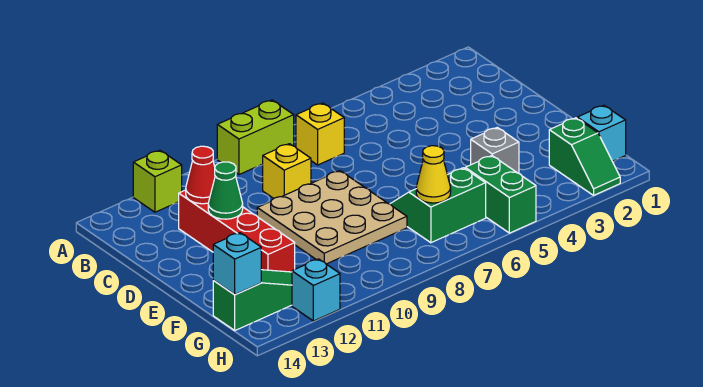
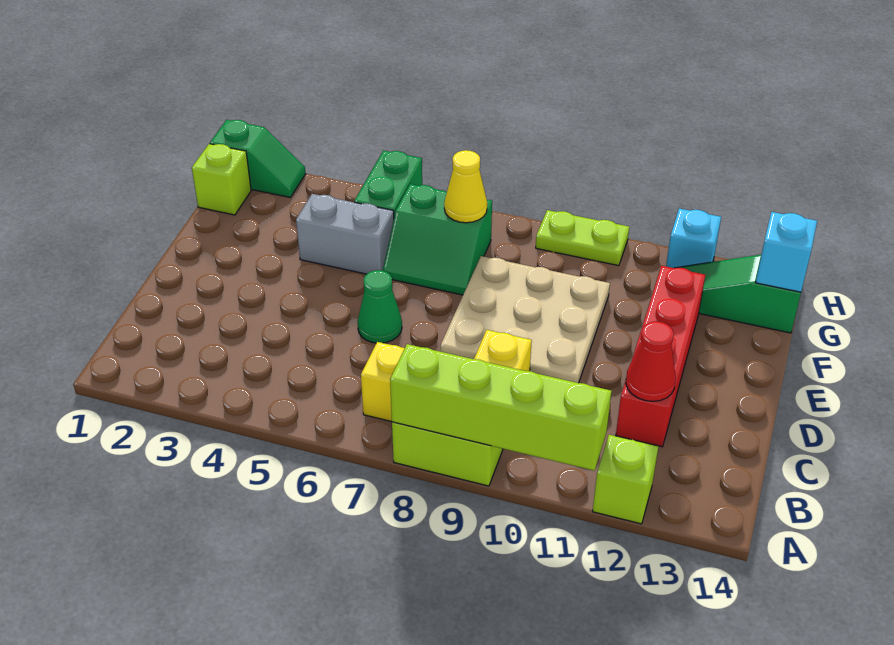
none -> lime 1x4 brick [390,344,611,471]
green 1x1 cone [208,162,243,219] -> green 1x1 cone moved to [358,270,402,343]
grey 1x1 brick [471,127,519,173] -> grey 1x2 brick [296,194,394,274]
cyan 1x1 brick [577,105,626,161] -> lime 1x1 brick [192,144,251,215]
green 1x2 slope [549,118,620,195] -> green 1x2 slope turned to [210,120,306,198]
none -> lime 1x2 plate [536,210,629,266]

